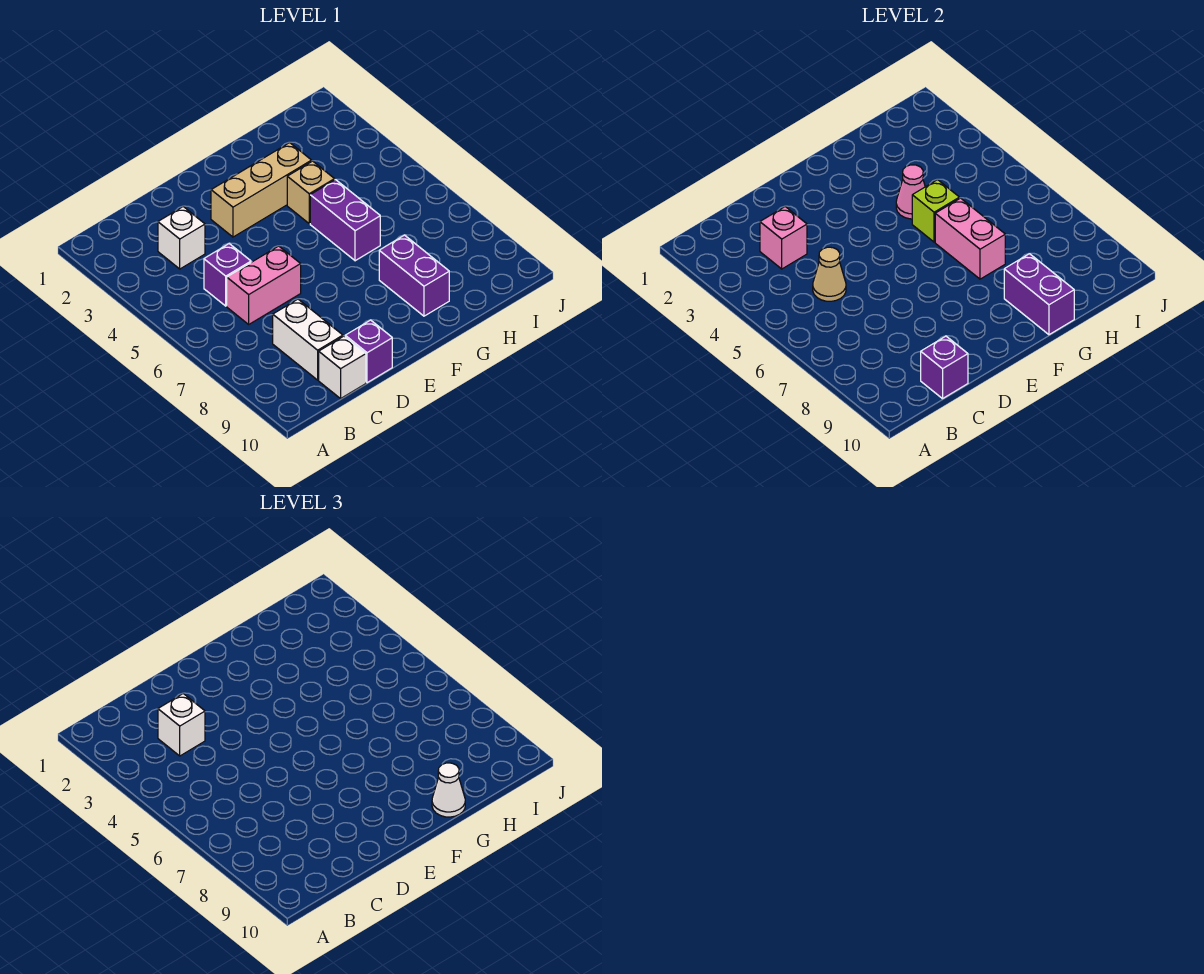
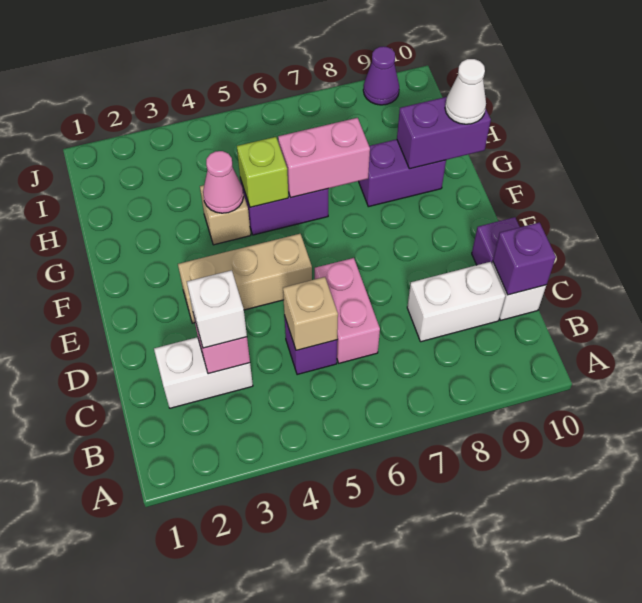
white 1x1 brick [158,207,205,269] -> white 1x2 brick [154,337,253,408]
tan 1x1 cone [813,247,846,301] -> tan 1x1 brick [283,277,338,350]
tan 1x3 brick [211,143,312,237] -> tan 1x3 brick turned to [178,234,312,323]
none -> purple 1x1 cone [363,47,399,105]

